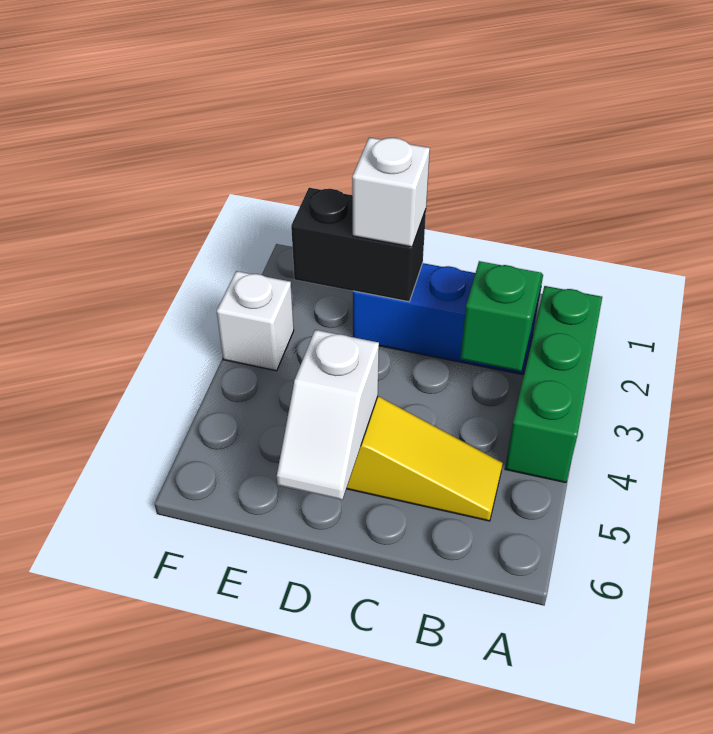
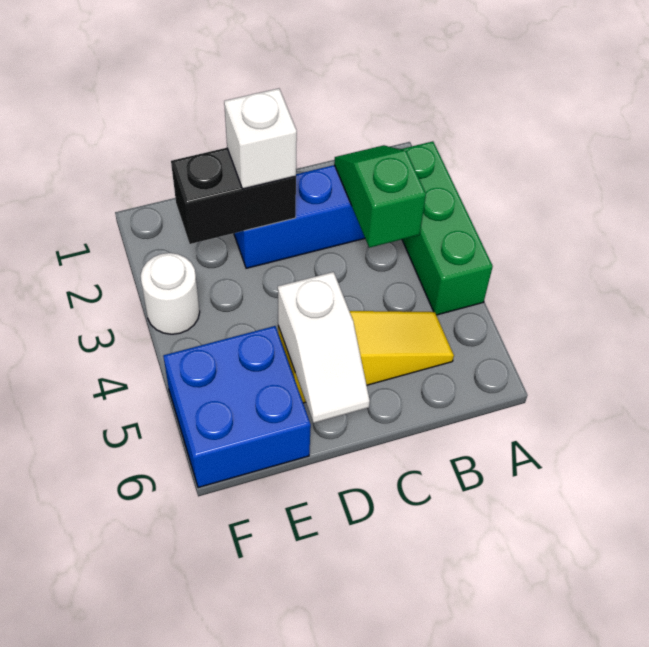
none -> blue 2x2 brick [163,326,311,488]
white 1x1 brick [217,271,294,371] -> white 1x1 round brick [141,253,200,334]

